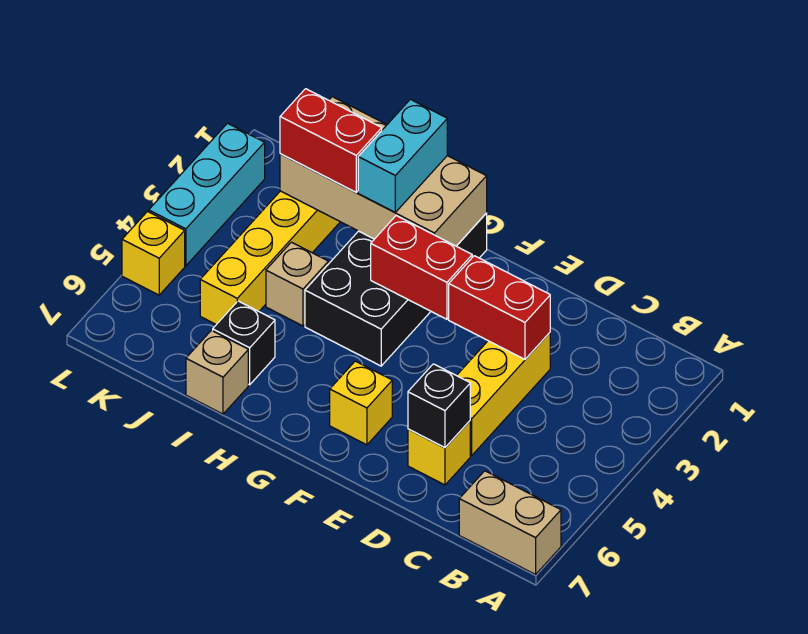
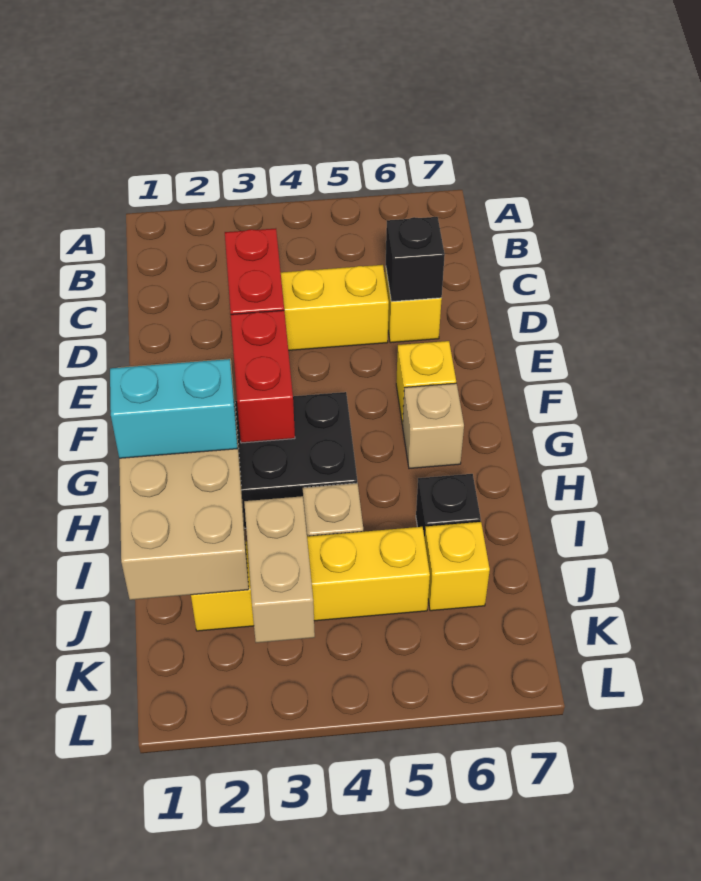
tan 1x2 brick [459,471,561,575] -> tan 1x2 brick moved to [244,496,315,643]
red 1x2 brick [280,89,382,192] -> none
tan 1x1 brick [186,330,248,414] -> tan 1x1 brick moved to [403,383,464,469]
cyan 1x3 brick [149,123,265,266] -> none
yellow 1x1 brick [122,212,185,295] -> yellow 1x1 brick moved to [425,522,490,611]

